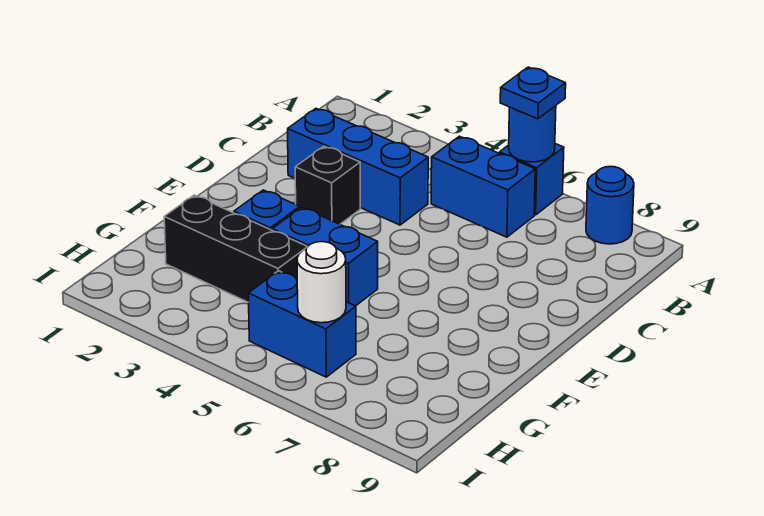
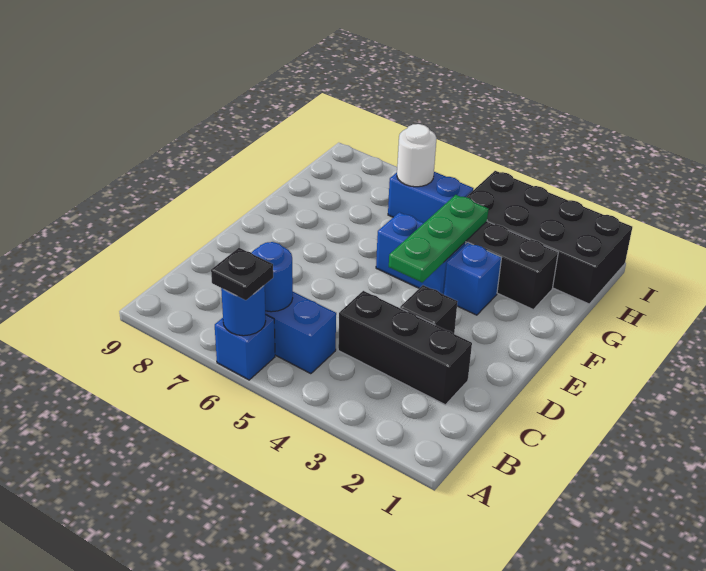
blue 1x1 plate [500,67,566,119] -> black 1x1 plate [211,248,273,300]
blue 1x1 round brick [586,167,634,244] -> blue 1x1 round brick moved to [252,242,293,312]
blue 1x3 brick [288,109,428,225] -> black 1x3 brick [338,291,472,405]
none -> green 1x3 plate [389,195,488,282]
none -> black 2x4 brick [467,171,632,304]

